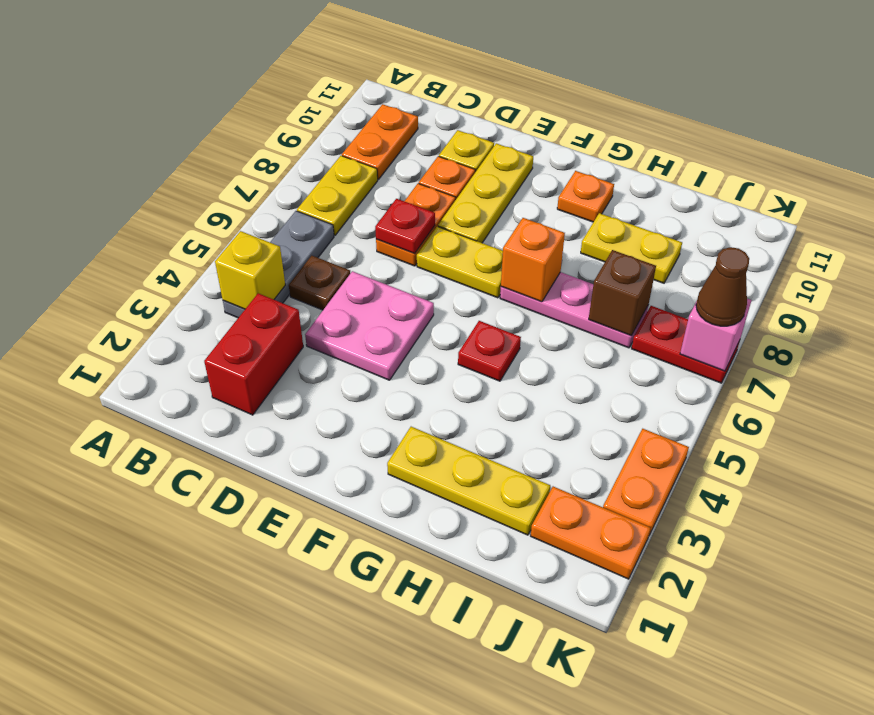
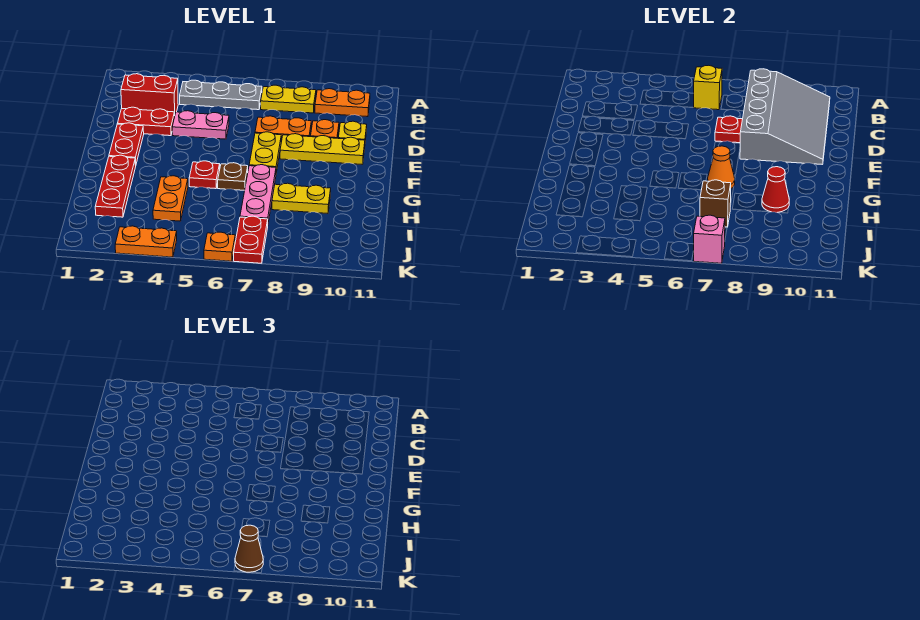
yellow 1x1 brick [215,231,285,309] -> yellow 1x1 brick moved to [694,65,722,110]
none -> grey 3x4 slope [740,69,830,165]
brown 1x1 plate [289,256,350,310] -> brown 1x1 plate moved to [218,163,248,190]
none -> red 1x2 plate [117,107,175,136]
pink 2x2 plate [305,271,434,380] -> pink 1x2 plate [172,111,229,139]
none -> red 1x2 plate [109,123,144,165]
yellow 1x3 plate [387,427,550,535] -> red 1x3 plate [95,155,136,217]
orange 1x1 brick [501,218,565,302] -> orange 1x1 cone [708,146,735,188]
orange 1x1 plate [557,171,614,222] -> orange 1x1 plate moved to [204,232,235,261]
yellow 1x2 plate [581,213,682,283] -> yellow 1x2 plate turned to [272,183,331,213]
none -> red 1x1 cone [762,167,789,213]
orange 1x2 plate [531,487,650,579] -> orange 1x2 plate moved to [153,176,188,221]

